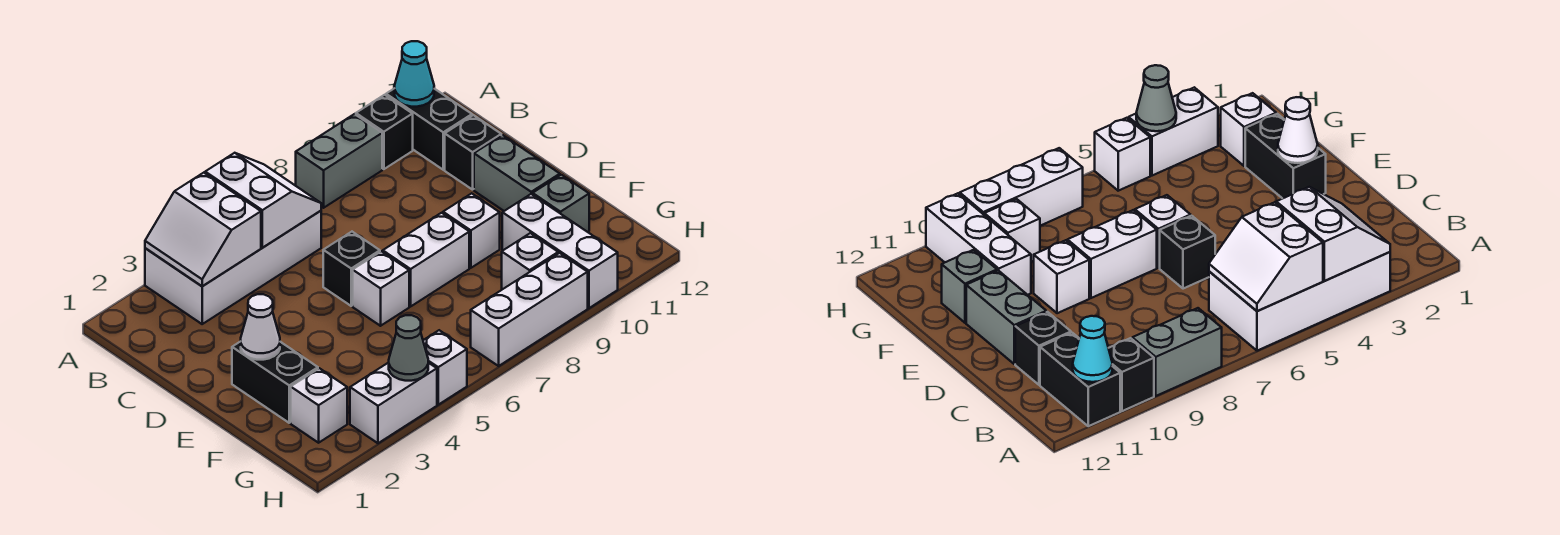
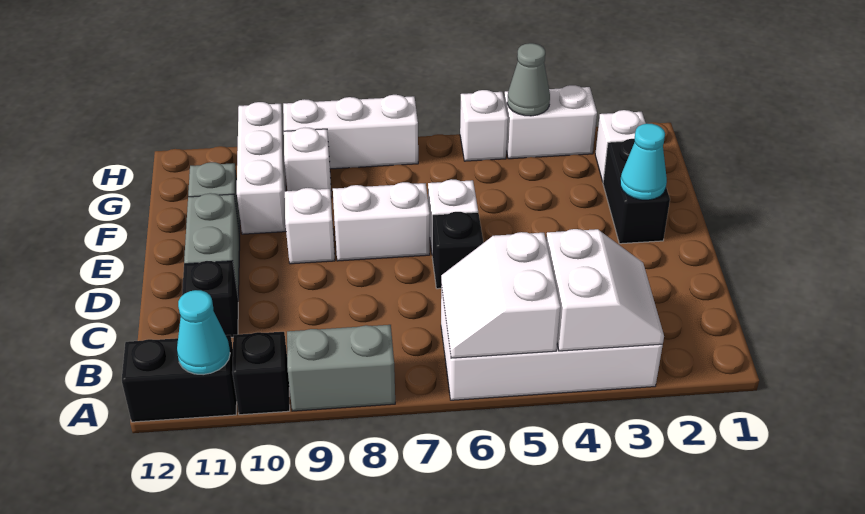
black 1x2 brick [386,88,472,170] -> black 1x2 brick turned to [122,335,237,422]
white 1x1 cone [241,294,280,360] -> cyan 1x1 cone [620,124,667,200]

